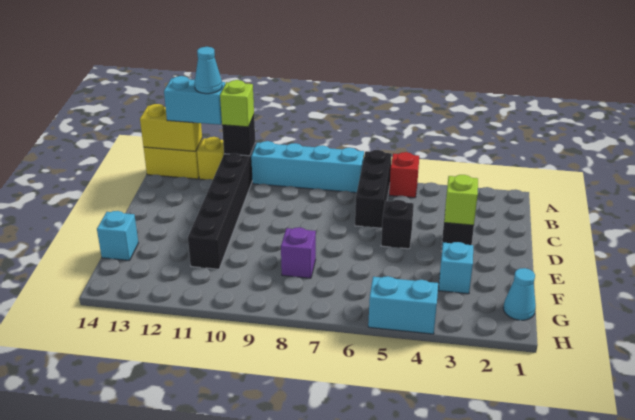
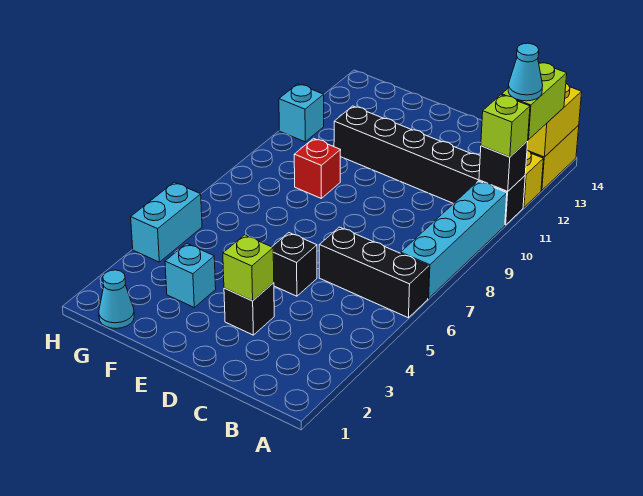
red 1x1 brick [389,152,419,198] -> red 1x1 brick moved to [294,138,341,198]
cyan 1x2 brick [164,76,225,125] -> lime 1x2 brick [502,63,567,140]
purple 1x1 brick [281,227,316,278] -> none
cyan 1x1 brick [97,211,138,261] -> cyan 1x1 brick moved to [279,84,324,142]

